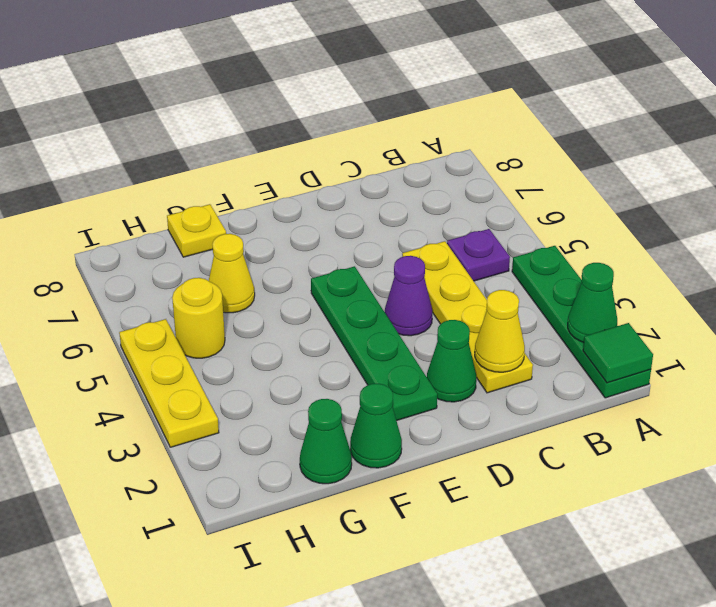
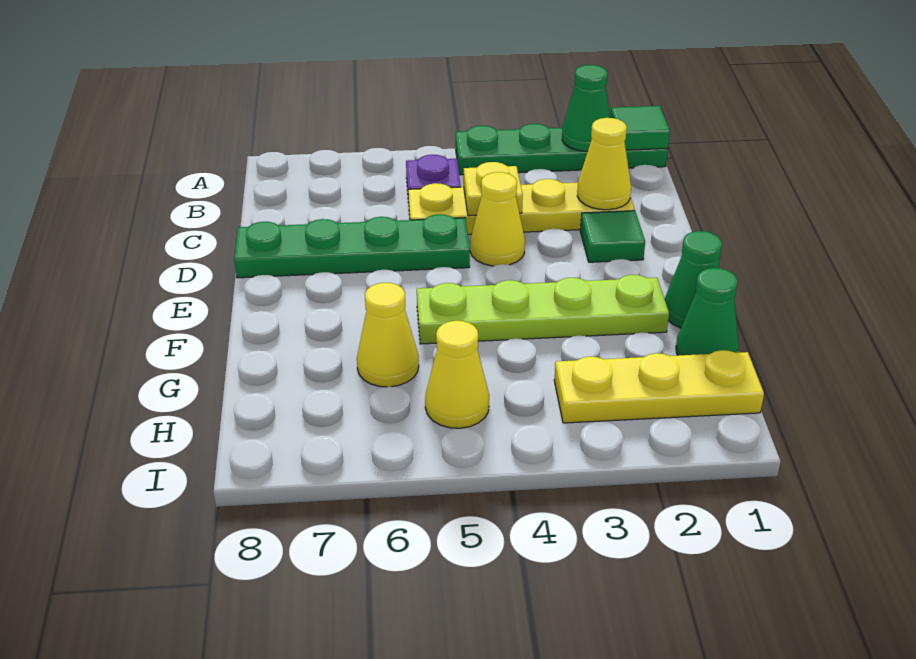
green 1x1 cone [427,320,476,402] -> green 1x1 tile [580,211,645,262]
purple 1x1 cone [385,256,433,336] -> yellow 1x1 cone [470,172,525,266]
green 1x4 plate [311,266,437,421] -> green 1x4 plate moved to [234,214,470,278]
none -> lime 1x4 plate [417,275,669,344]
yellow 1x1 plate [167,204,226,257] -> yellow 1x1 plate moved to [464,162,523,216]
yellow 1x1 round brick [172,278,225,358] -> yellow 1x1 cone [425,321,489,428]
yellow 1x3 plate [119,319,219,447] -> yellow 1x3 plate moved to [554,350,764,423]

